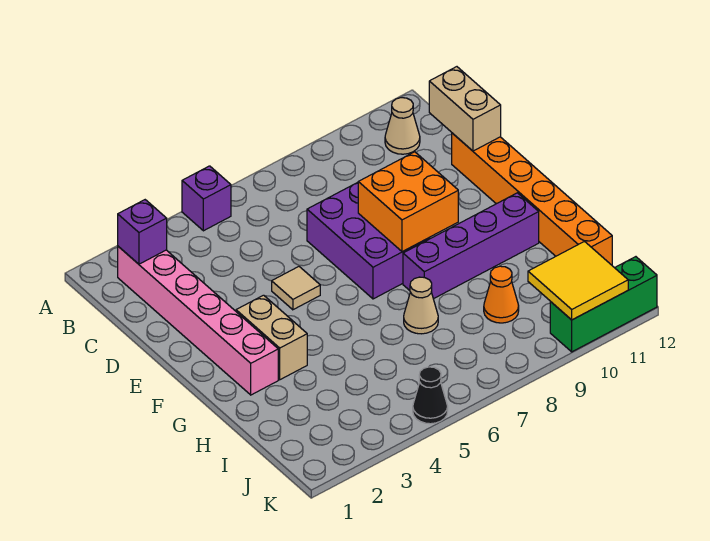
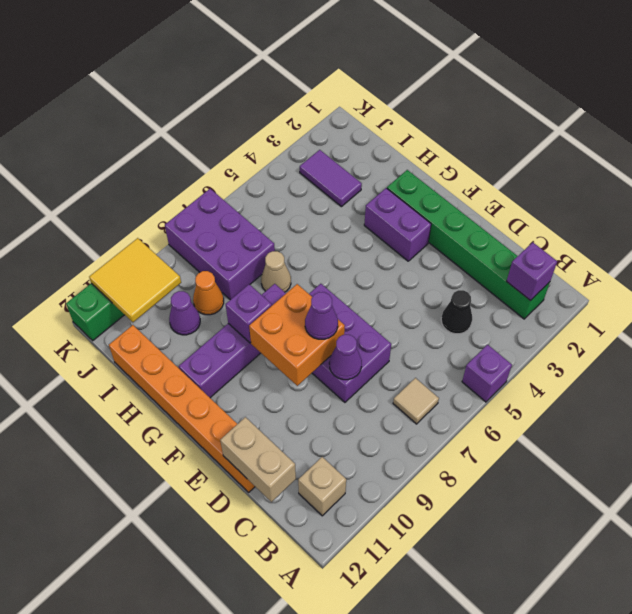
pink 1x6 brick [118,246,278,395] -> green 1x6 brick [387,170,550,319]
tan 1x1 cone [385,98,420,154] -> tan 1x1 brick [298,457,346,516]
none -> purple 1x1 cone [329,335,362,380]
tan 1x1 tile [272,267,320,310] -> tan 1x1 tile moved to [393,378,439,424]
none -> purple 1x1 cone [305,292,338,339]
tan 1x2 brick [236,295,307,380] -> purple 1x2 brick [364,188,431,261]
none -> purple 1x1 brick [226,284,272,343]
none -> purple 1x2 tile [300,150,362,207]
none -> purple 2x3 brick [165,189,275,300]
none -> purple 1x1 cone [169,291,200,335]
black 1x1 cone [413,367,448,424] -> black 1x1 cone moved to [441,290,472,334]

